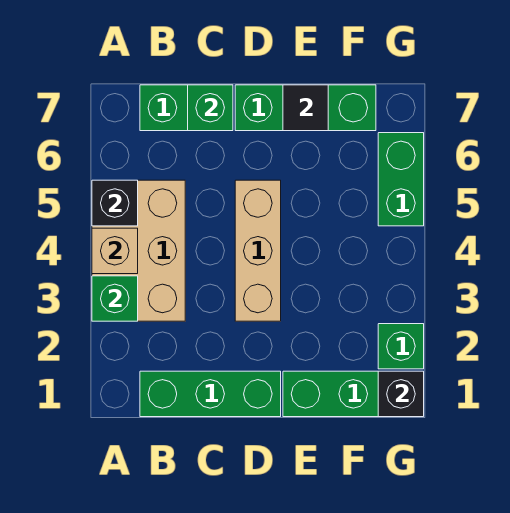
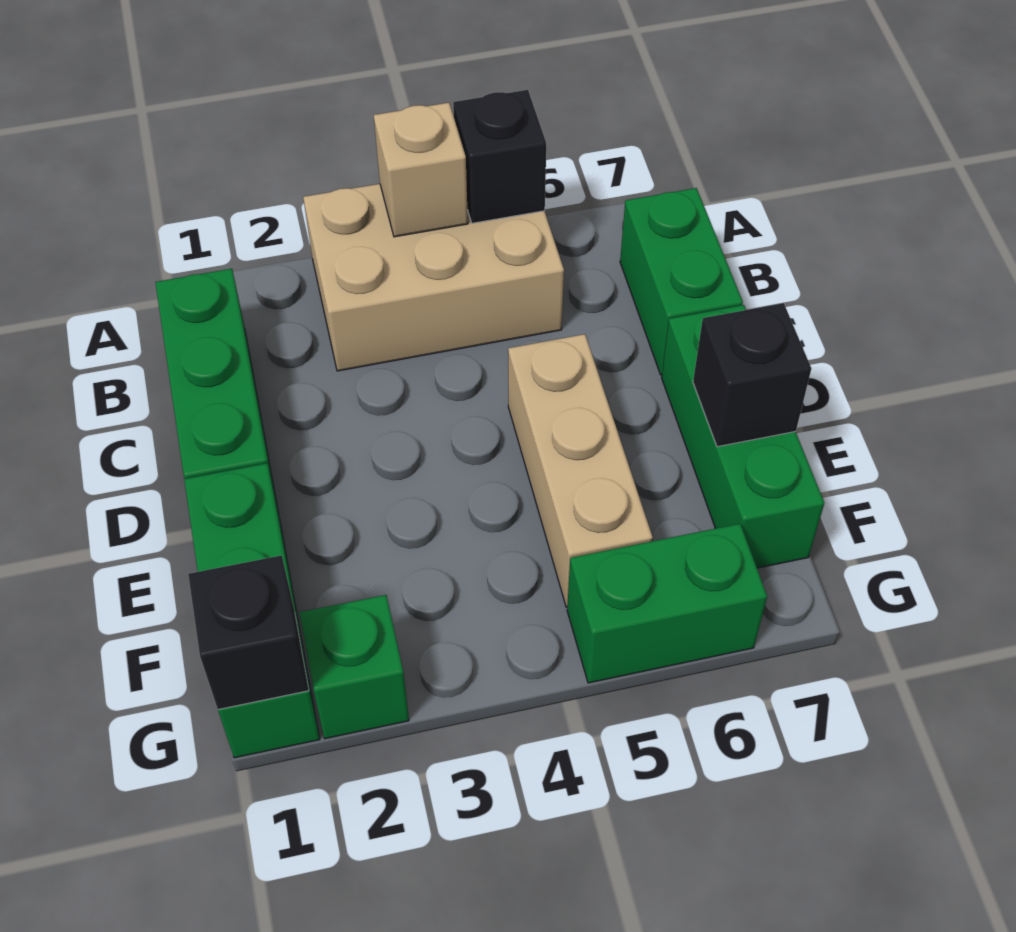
green 1x1 brick [92,276,138,321] -> none
green 1x1 brick [188,85,233,131] -> none
tan 1x3 brick [235,180,281,321] -> tan 1x3 brick turned to [508,334,653,607]
black 1x1 tile [283,85,328,131] -> black 1x1 brick [693,303,811,447]

